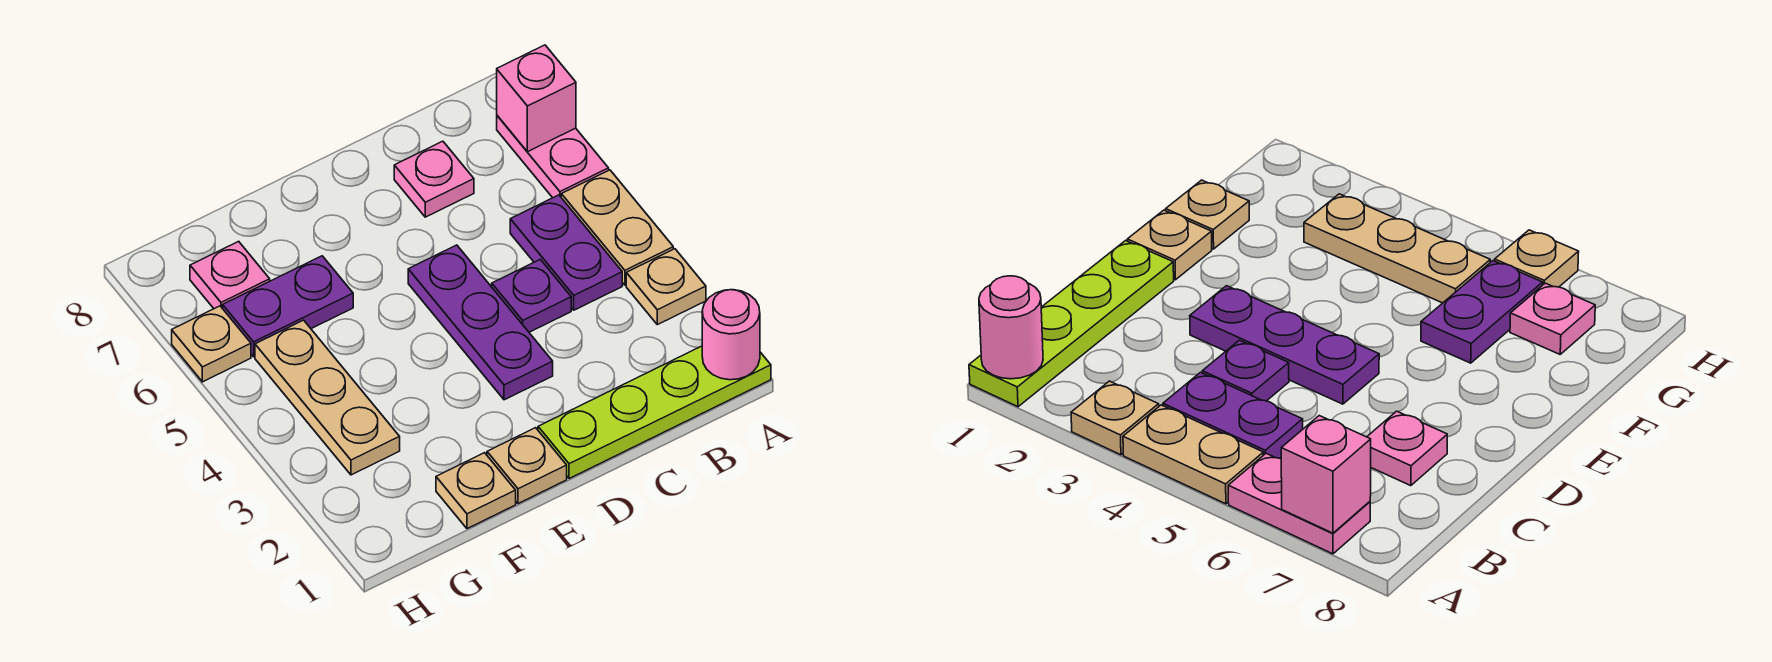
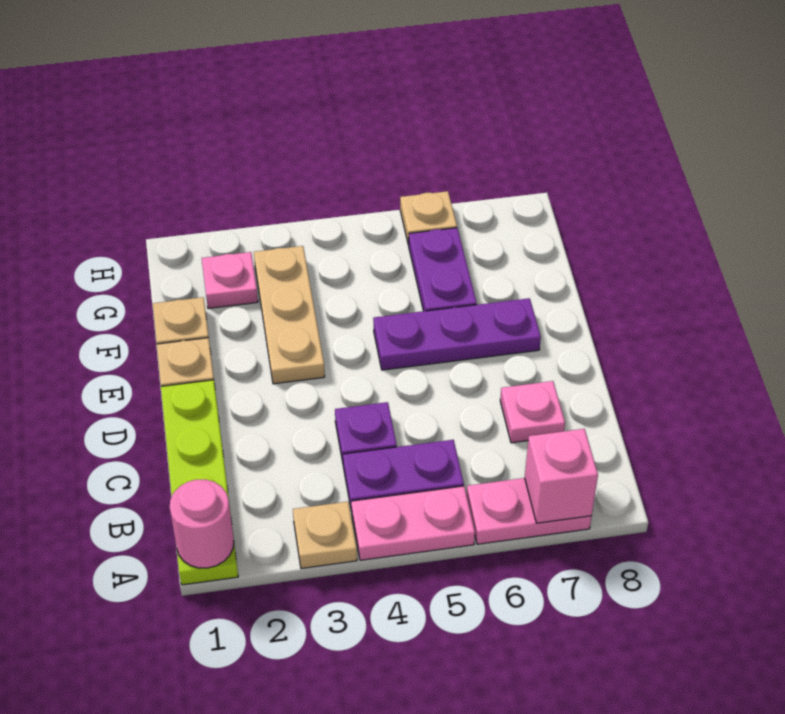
tan 1x2 plate [561,170,673,285] -> pink 1x2 plate [351,486,475,560]
purple 1x3 plate [408,245,553,400] -> purple 1x3 plate moved to [373,298,541,370]
tan 1x3 plate [255,320,400,475] -> tan 1x3 plate turned to [254,246,325,384]
pink 1x1 plate [190,241,270,309] -> pink 1x1 plate moved to [202,252,258,308]

